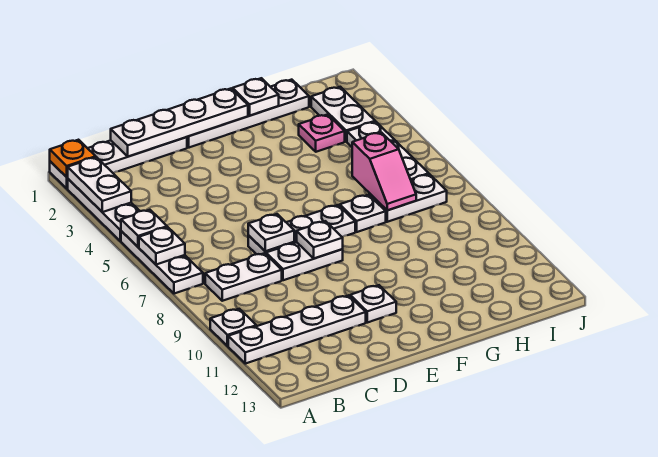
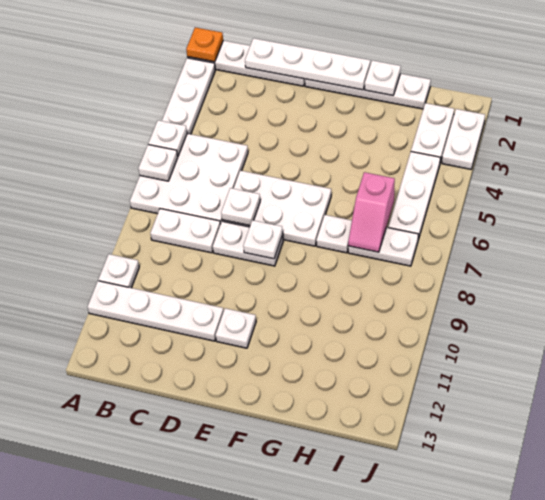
white 1x2 plate [68,157,131,212] -> white 1x2 plate moved to [442,109,485,169]
white 1x3 plate [121,231,203,294] -> white 3x3 plate [130,134,248,224]
white 1x3 plate [248,205,355,254] -> white 2x3 plate [222,171,331,246]
pink 1x1 plate [299,114,345,152] -> none

